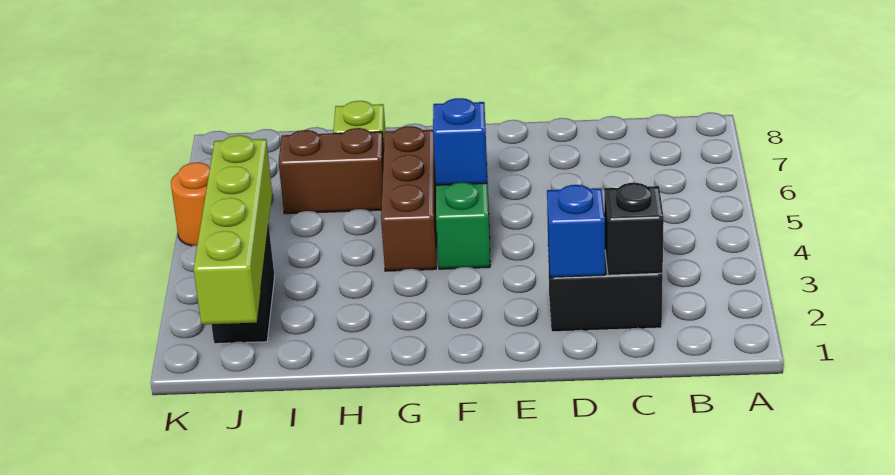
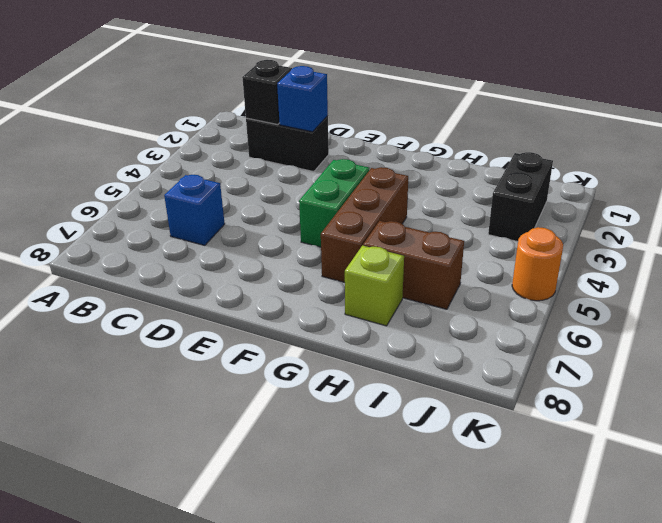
blue 1x1 brick [433,98,487,185] -> blue 1x1 brick moved to [164,175,225,245]
lime 1x4 brick [193,135,272,324] -> none

